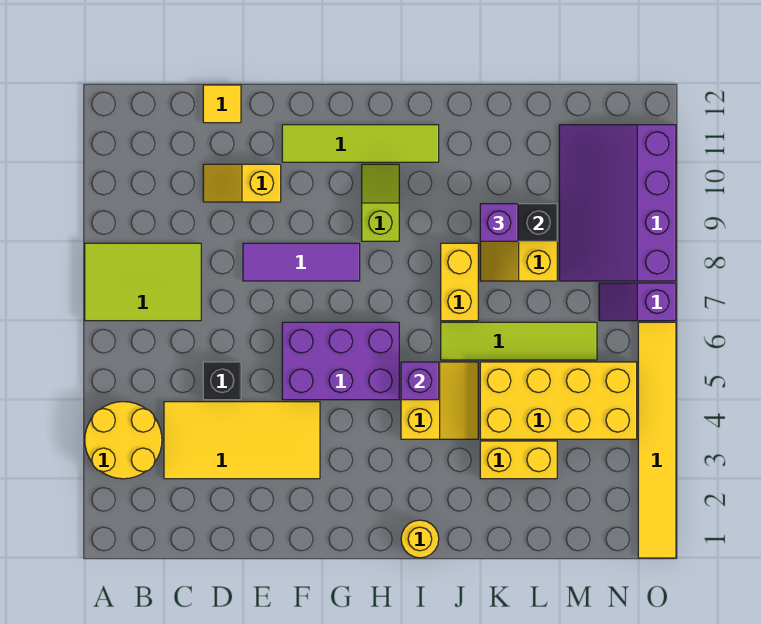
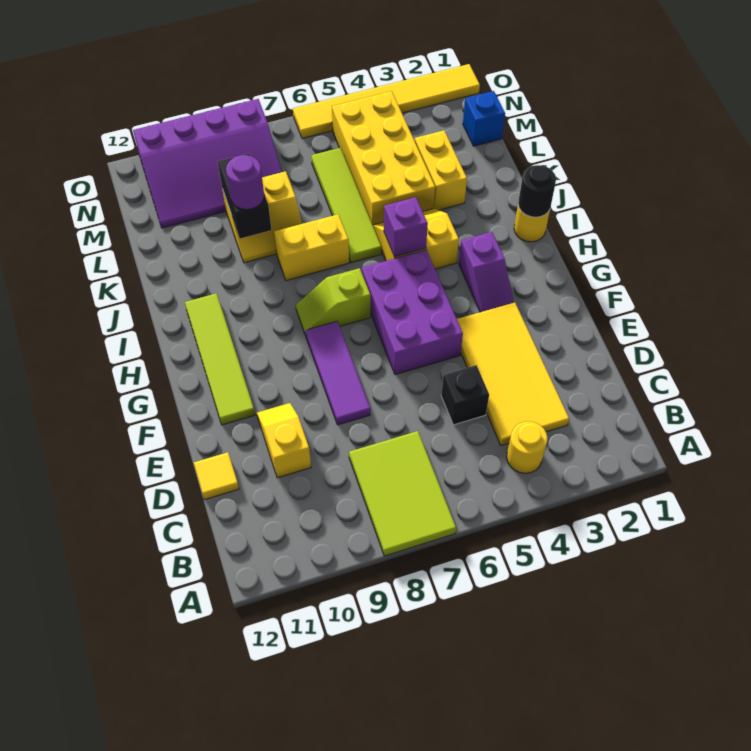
yellow 2x2 round brick [85,402,162,479] -> yellow 1x1 round brick [507,421,547,473]
yellow 1x2 slope [203,164,281,202] -> yellow 1x2 slope turned to [257,403,311,478]
lime 1x2 slope [362,164,399,241] -> lime 1x2 slope moved to [296,268,371,336]
none -> black 1x1 round brick [518,165,556,217]
purple 1x1 brick [480,204,518,241] -> purple 1x1 round brick [226,155,264,210]
none -> blue 1x1 brick [463,91,505,146]
purple 1x2 slope [599,283,676,321] -> purple 1x2 slope moved to [459,232,514,312]

